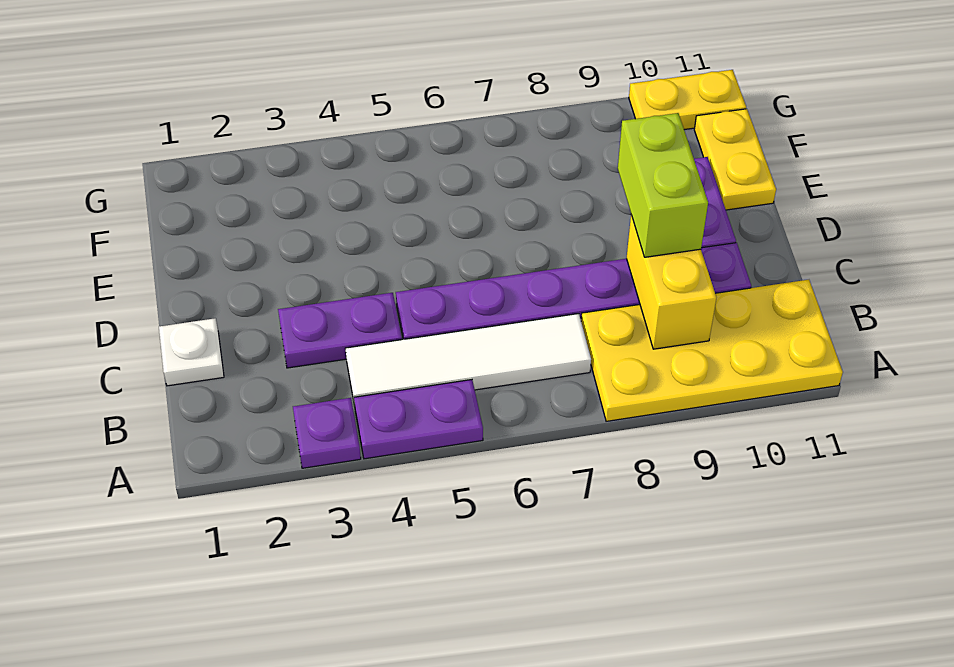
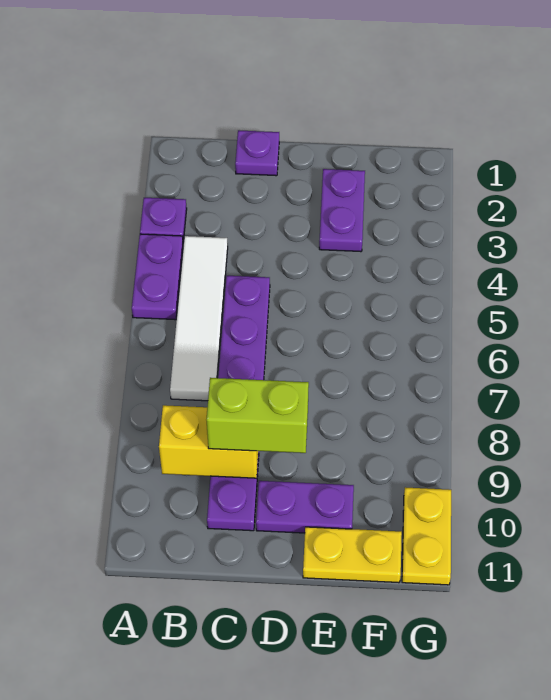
yellow 2x4 plate [581,280,843,421] -> none
white 1x1 plate [159,318,224,386] -> purple 1x1 plate [235,130,279,176]
purple 1x2 plate [278,293,402,368] -> purple 1x2 plate moved to [319,169,365,252]

